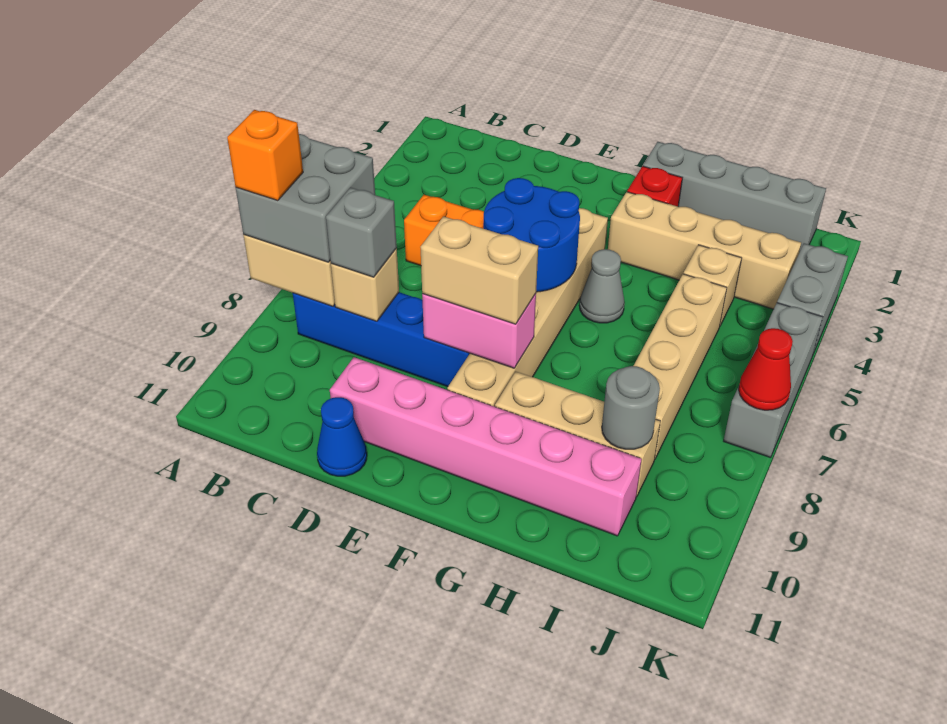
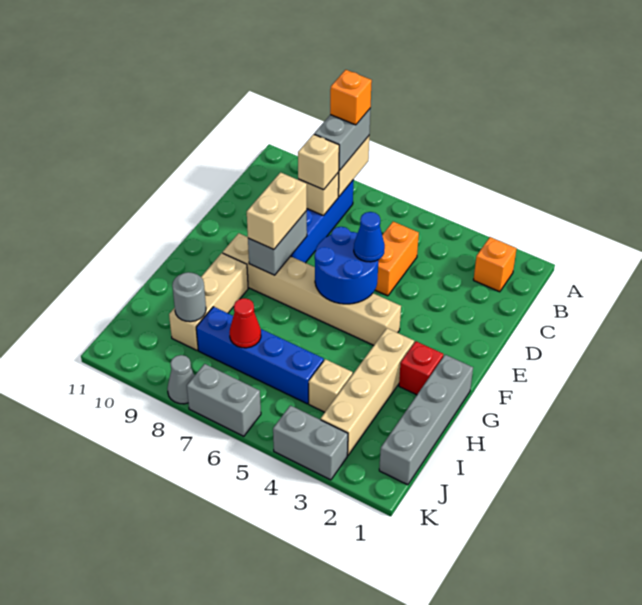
grey 2x2 brick [236,134,375,262] -> grey 1x2 brick [314,109,370,171]
none -> orange 1x1 brick [474,237,517,292]
grey 1x1 brick [326,188,397,277] -> tan 1x1 brick [298,134,339,190]
pink 1x6 brick [330,357,642,536] -> none
blue 1x1 cone [317,397,367,476] -> blue 1x1 cone moved to [354,212,385,262]
pink 1x2 brick [422,294,536,368] -> grey 1x2 brick [248,211,307,275]
grey 1x1 cone [580,249,625,323] -> grey 1x1 cone moved to [167,355,195,404]
tan 1x4 brick [634,274,727,458] -> blue 1x4 brick [196,307,324,404]
grey 1x3 brick [724,303,823,458] -> grey 1x2 brick [187,364,261,436]
red 1x1 cone [739,328,793,410] -> red 1x1 cone moved to [229,298,261,348]

